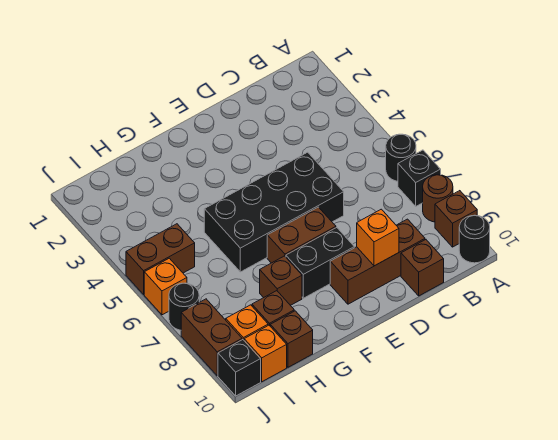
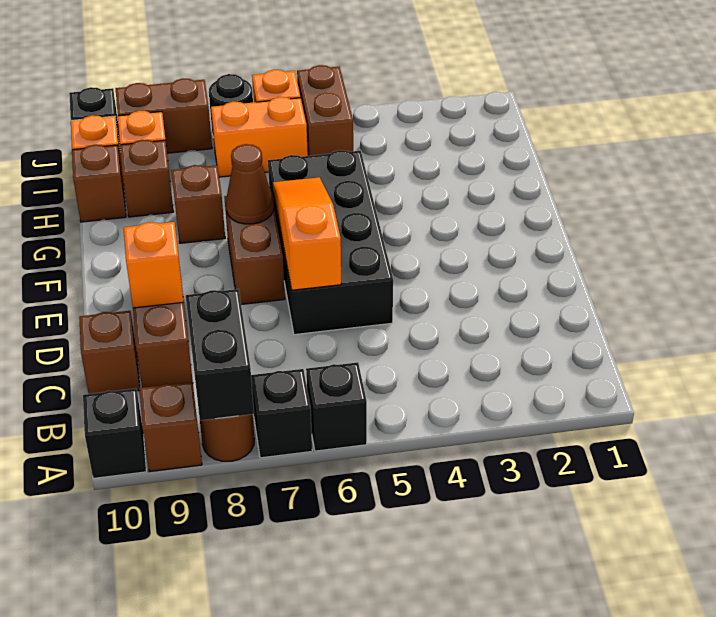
black 1x1 round brick [386,134,416,181] -> black 1x1 brick [306,362,367,451]
black 1x1 round brick [459,215,490,263] -> black 1x1 brick [83,389,146,478]
none -> orange 1x3 slope [273,177,341,290]
black 1x2 brick [286,228,354,298] -> black 1x2 brick moved to [186,289,254,420]
none -> brown 1x1 cone [226,144,274,224]
none -> orange 1x2 brick [211,97,308,177]

